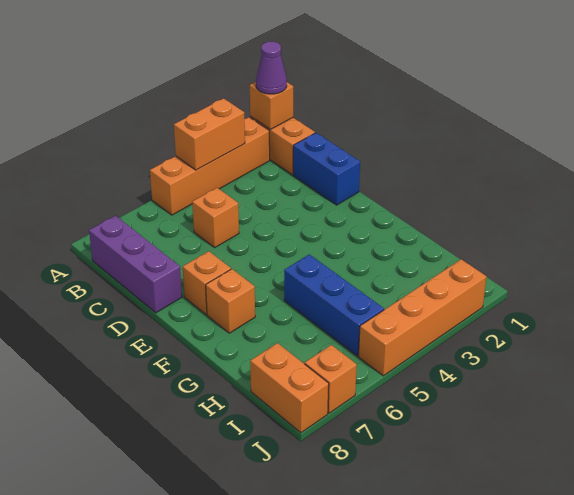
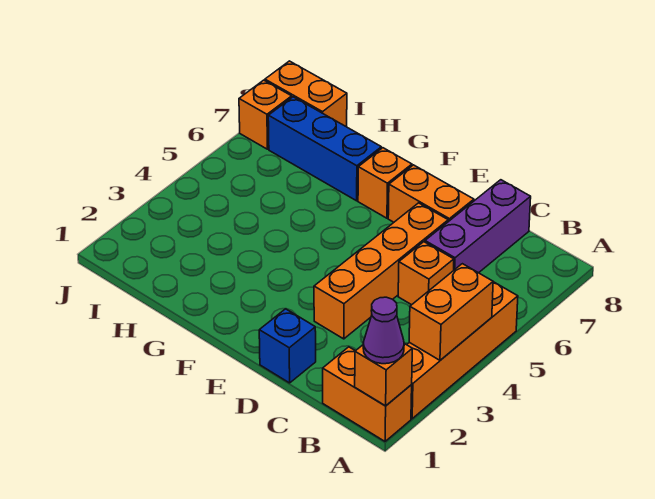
purple 1x3 brick [89,216,182,313] -> purple 1x3 brick turned to [425,180,531,273]
blue 1x2 brick [293,133,360,205] -> blue 1x1 brick [259,309,316,383]
orange 1x1 brick [183,251,231,315] -> orange 1x2 brick [388,165,474,222]
blue 1x3 brick [284,254,384,356] -> blue 1x3 brick moved to [268,97,381,201]
orange 1x4 brick [359,259,486,376] -> orange 1x4 brick moved to [314,203,448,339]

